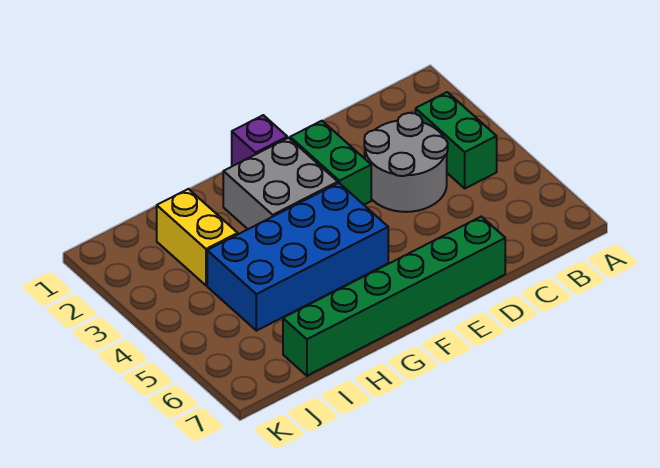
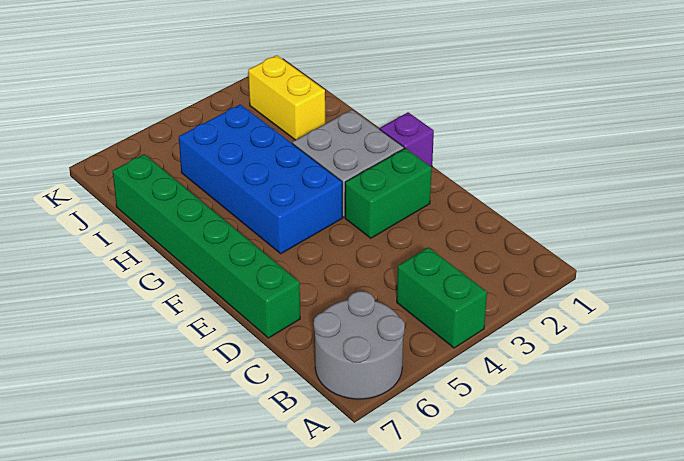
green 1x2 brick [416,92,497,188] -> green 1x2 brick turned to [397,247,487,348]
grey 2x2 round brick [364,113,448,212] -> grey 2x2 round brick moved to [314,291,405,399]
yellow 1x2 brick [157,189,238,285] -> yellow 1x2 brick turned to [248,55,325,140]

